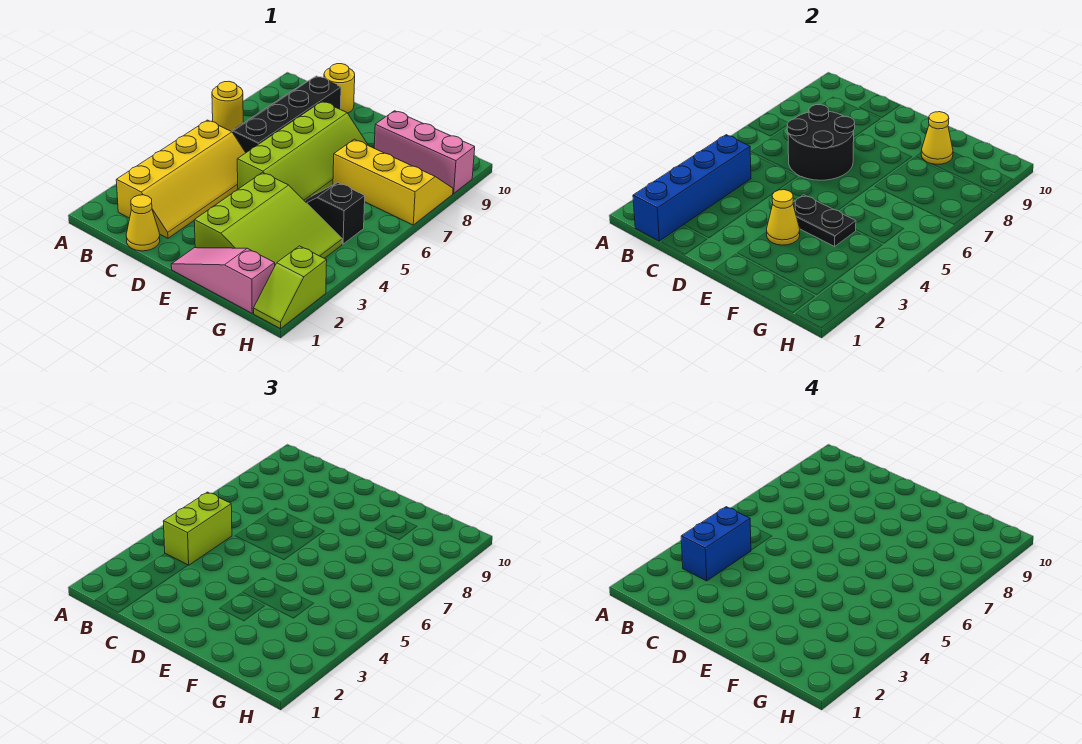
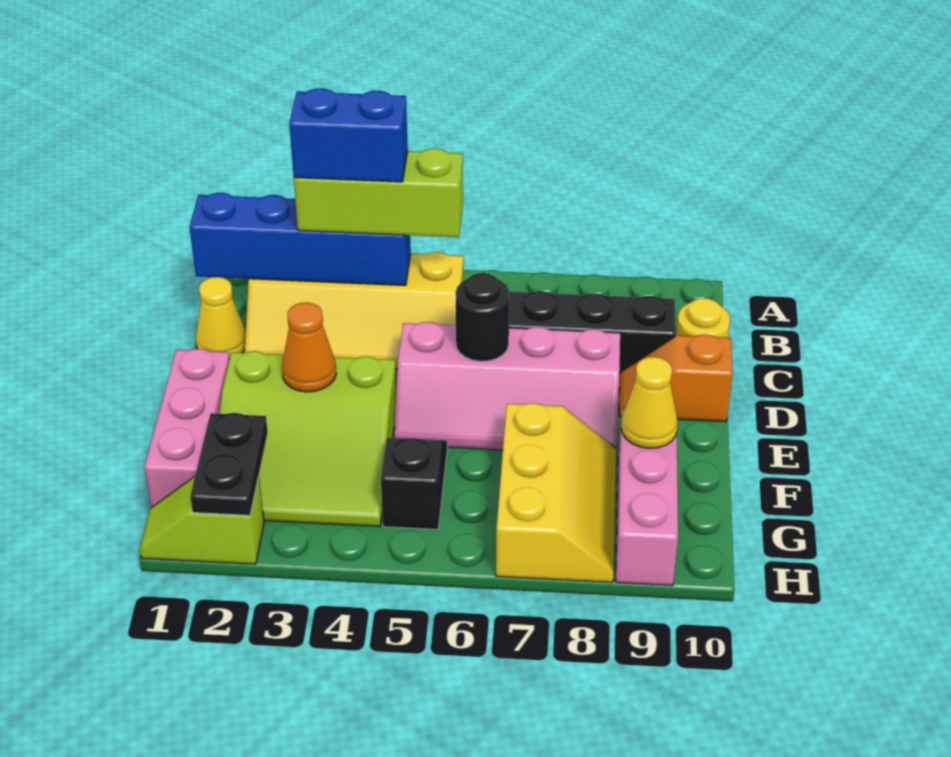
yellow 1x1 round brick [212,81,243,131] -> none
lime 1x2 brick [163,492,232,565] -> lime 1x3 brick [294,148,463,237]
black 2x2 round brick [787,105,855,180] -> black 1x1 round brick [455,273,509,361]
lime 2x4 slope [237,101,368,201] -> pink 2x4 slope [394,322,620,450]
none -> orange 1x2 slope [619,334,733,422]
pink 1x3 slope [171,248,275,313] -> pink 1x3 brick [144,349,229,508]
yellow 1x1 cone [767,190,800,245] -> orange 1x1 cone [282,302,336,392]
black 1x2 plate [793,195,856,246] -> black 1x2 plate moved to [190,413,268,515]

